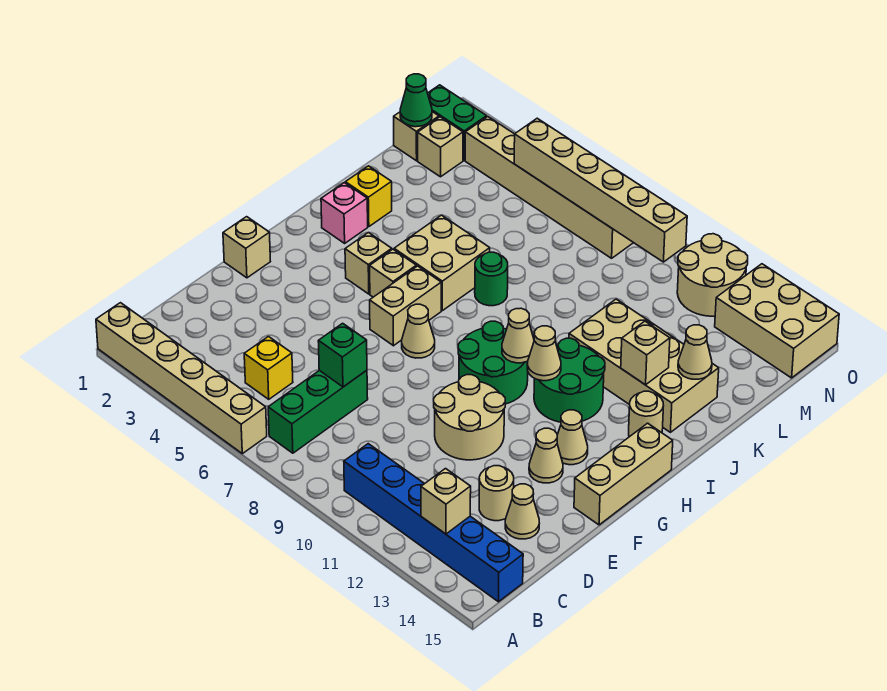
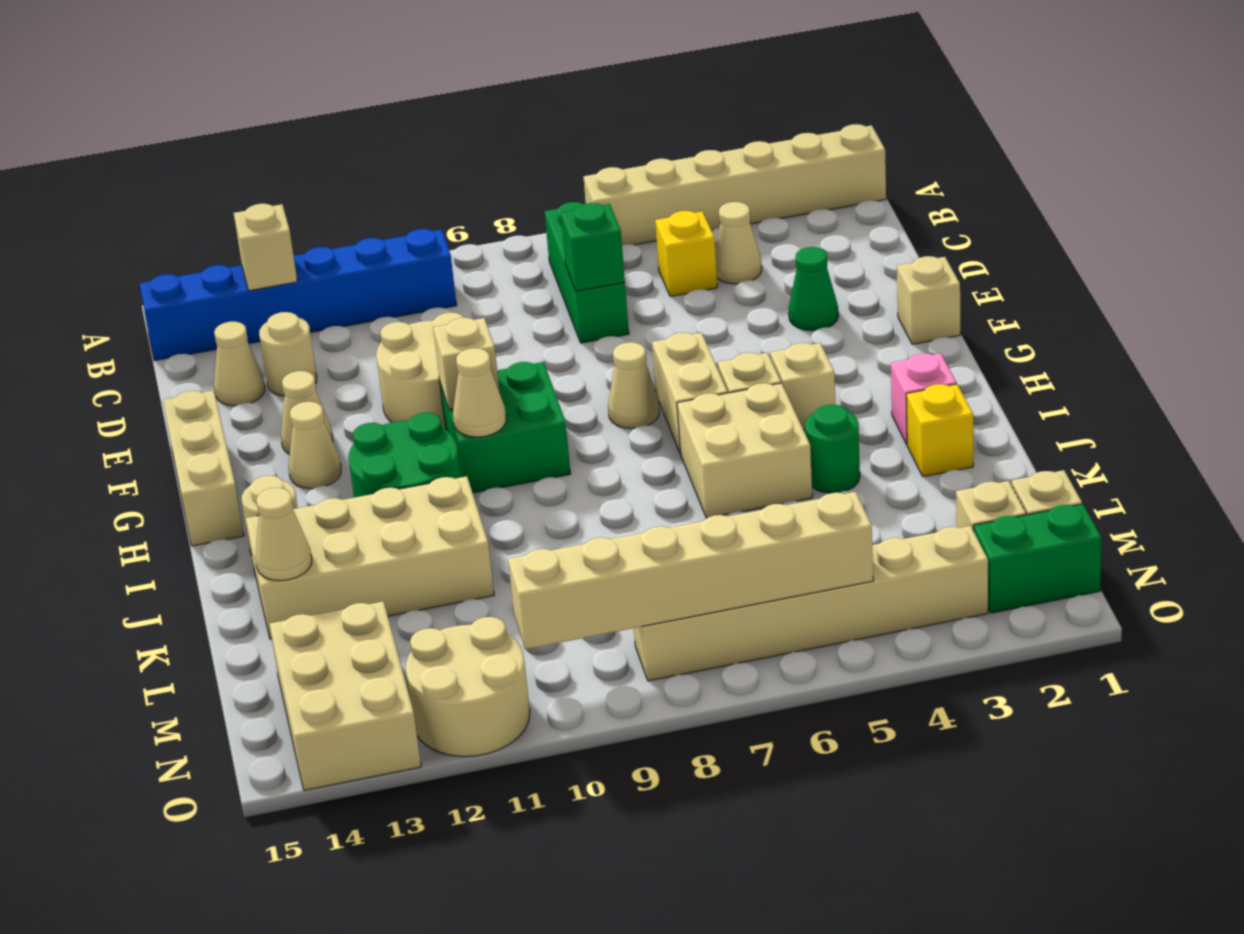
green 2x2 round brick [458,321,528,404] -> green 2x2 brick [440,362,571,493]
tan 1x1 cone [527,326,561,381] -> tan 1x1 cone moved to [715,202,762,284]
green 1x1 round brick [475,252,508,306] -> green 1x1 round brick moved to [805,405,860,493]
tan 1x1 brick [621,321,670,385] -> tan 1x1 brick moved to [433,318,500,410]
green 1x1 cone [400,74,432,127] -> green 1x1 cone moved to [789,247,838,331]
tan 2x3 brick [715,264,839,378] -> tan 2x3 brick turned to [269,602,421,790]

